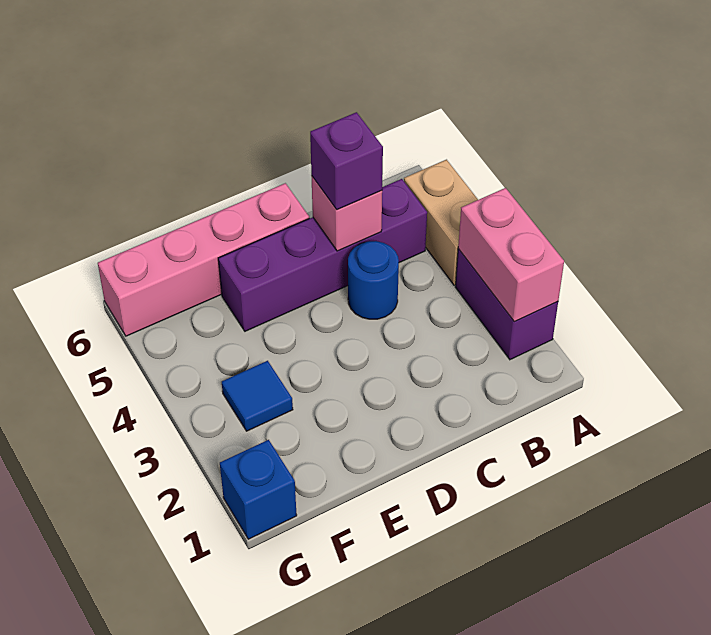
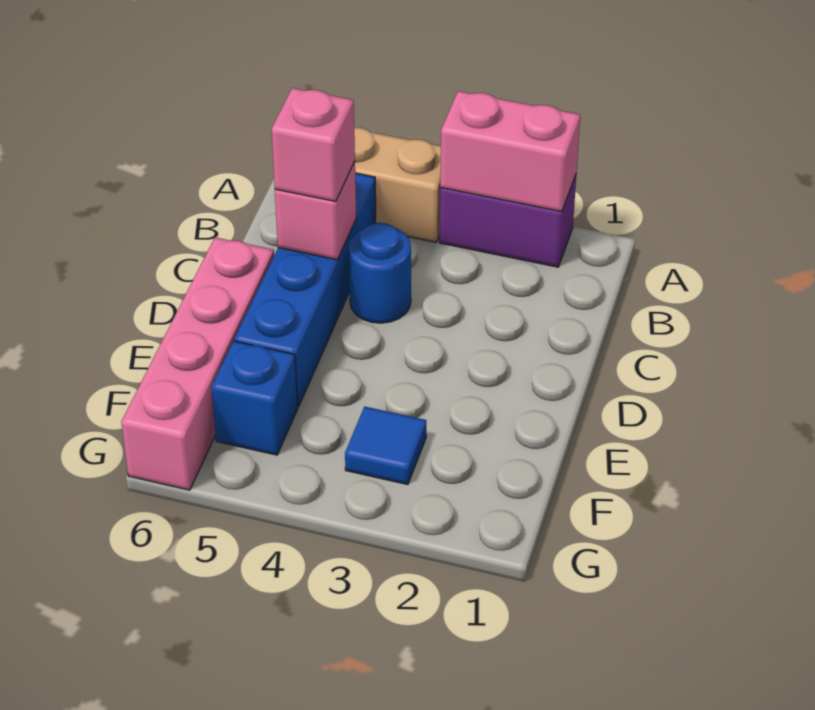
purple 1x4 brick [218,179,427,331] -> blue 1x4 brick [234,173,376,407]
purple 1x1 brick [310,112,383,210] -> pink 1x1 brick [272,88,355,201]
blue 1x1 brick [220,440,297,539] -> blue 1x1 brick moved to [211,341,298,455]

